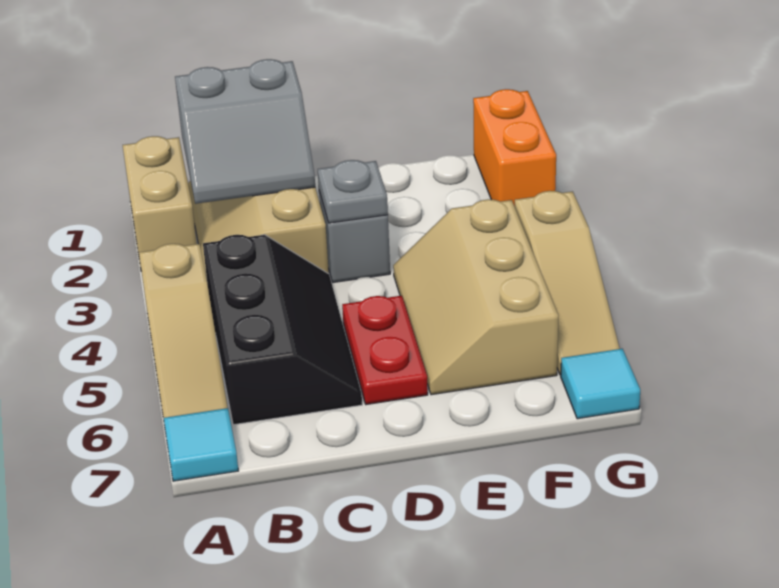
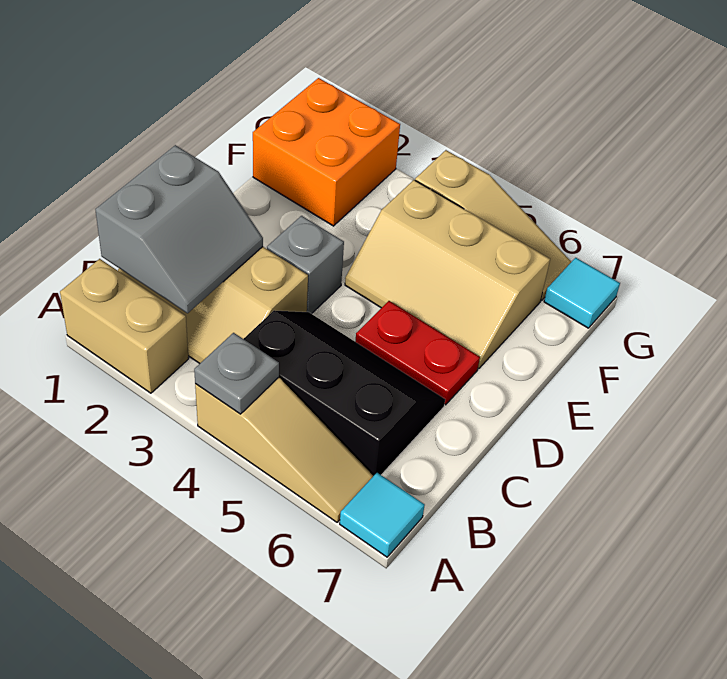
grey 1x1 plate [318,160,388,223] -> grey 1x1 plate moved to [194,333,279,414]
orange 1x2 brick [473,89,556,206] -> orange 2x2 brick [253,78,400,226]

